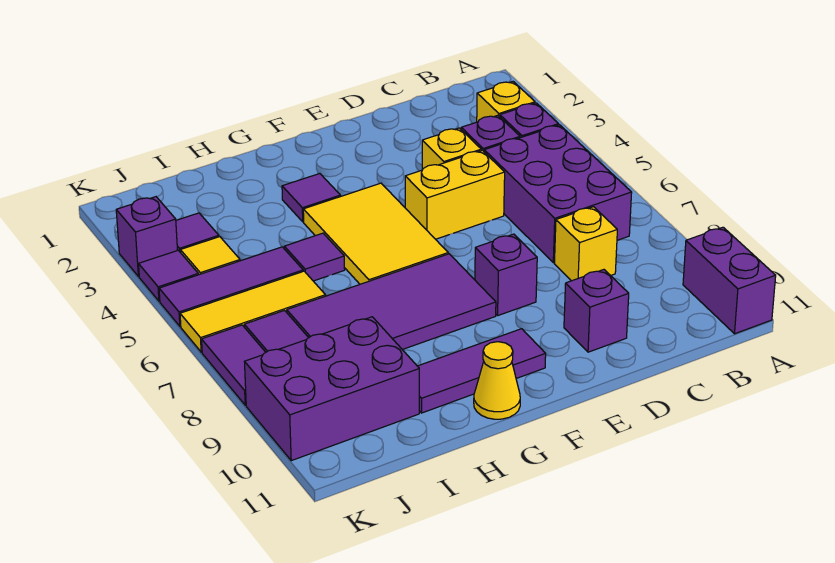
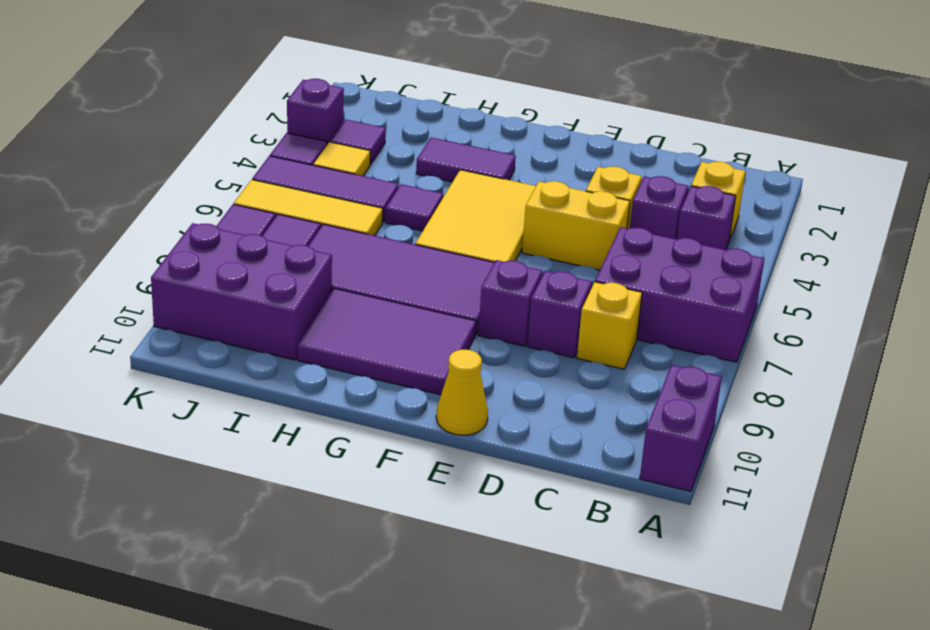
purple 2x3 brick [484,125,632,263] -> purple 2x3 brick turned to [595,227,764,362]
purple 1x1 brick [564,270,629,352] -> purple 1x1 brick moved to [527,271,592,358]
purple 1x3 tile [418,329,546,413] -> purple 2x3 tile [298,288,476,395]
purple 1x1 tile [282,174,341,222] -> purple 1x2 tile [416,138,516,182]
yellow 1x1 cone [474,342,520,419] -> yellow 1x1 cone moved to [436,350,488,435]

